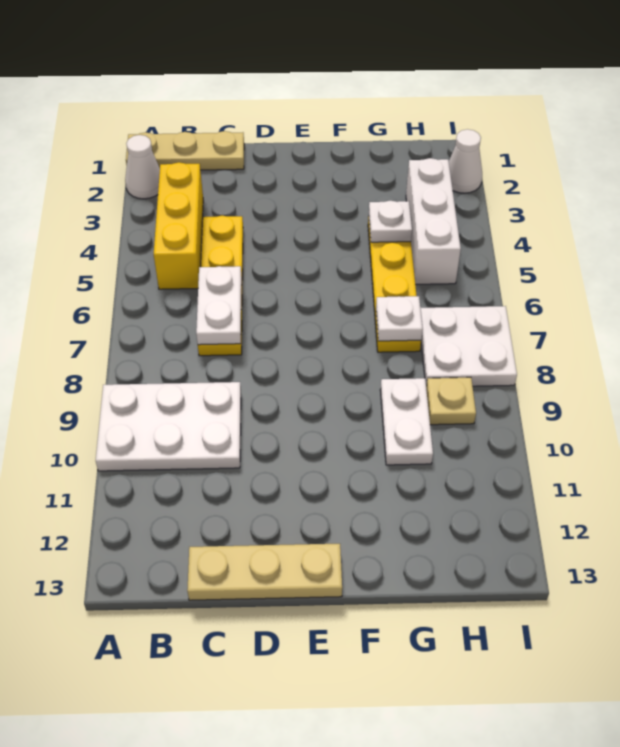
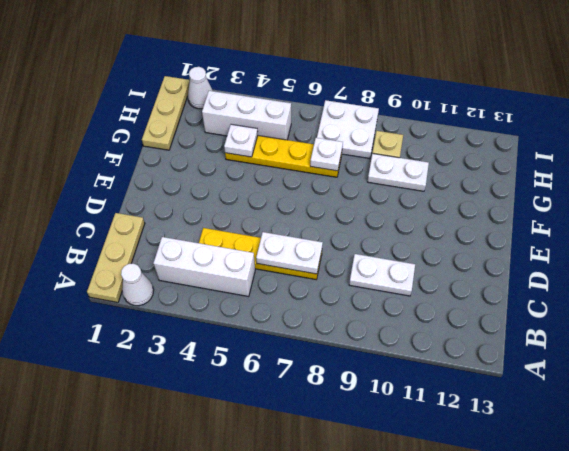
white 2x3 plate [96,382,241,471] -> white 1x2 plate [349,254,415,296]
yellow 1x3 brick [154,162,203,289] -> white 1x3 brick [154,237,255,297]
tan 1x3 plate [187,544,342,600] -> tan 1x3 plate moved to [142,76,190,150]

